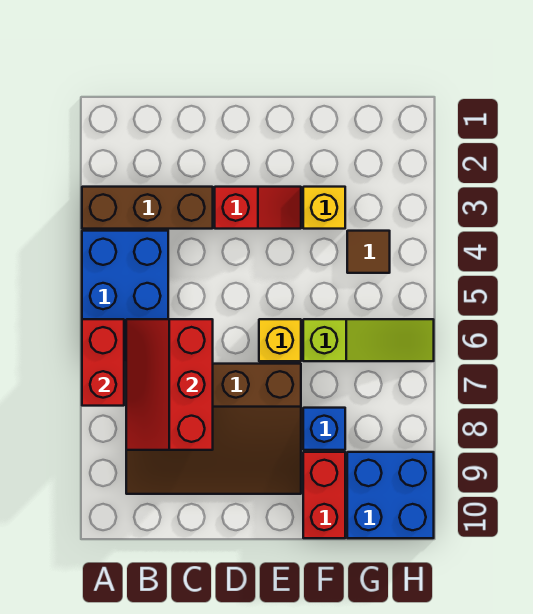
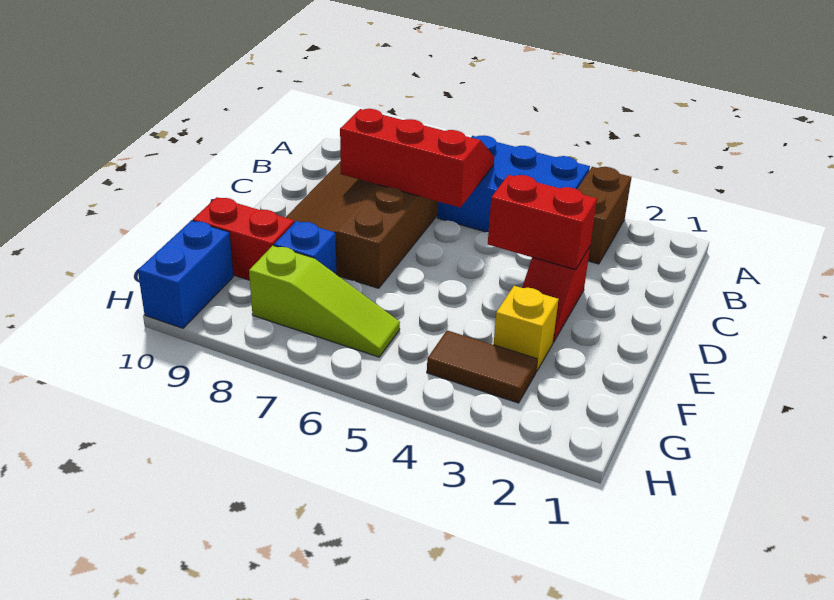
brown 1x3 brick [82,187,213,229] -> brown 1x2 brick [577,167,631,264]
red 1x2 brick [82,319,124,406] -> red 1x2 brick moved to [488,175,597,270]
yellow 1x1 brick [259,319,301,361] -> none
lime 1x3 slope [303,319,434,361] -> lime 1x3 slope turned to [249,246,400,357]
brown 1x1 tile [347,231,390,273] -> brown 1x2 tile [427,330,537,403]
blue 2x2 brick [347,452,434,538] -> blue 1x2 brick [138,221,233,328]

